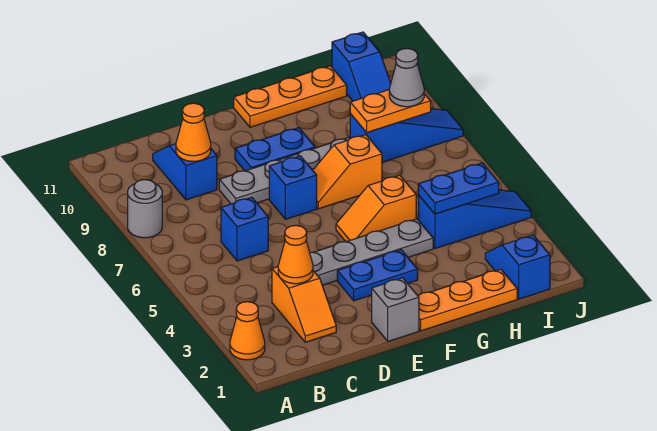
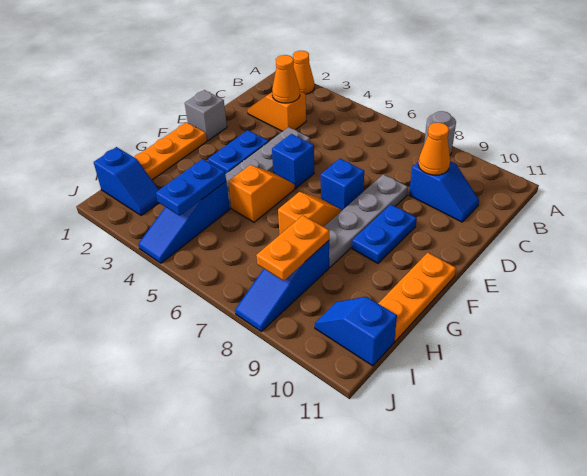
blue 1x1 brick [221,197,268,261] -> blue 1x1 brick moved to [272,134,314,188]
grey 1x1 cone [389,48,424,107] -> none

